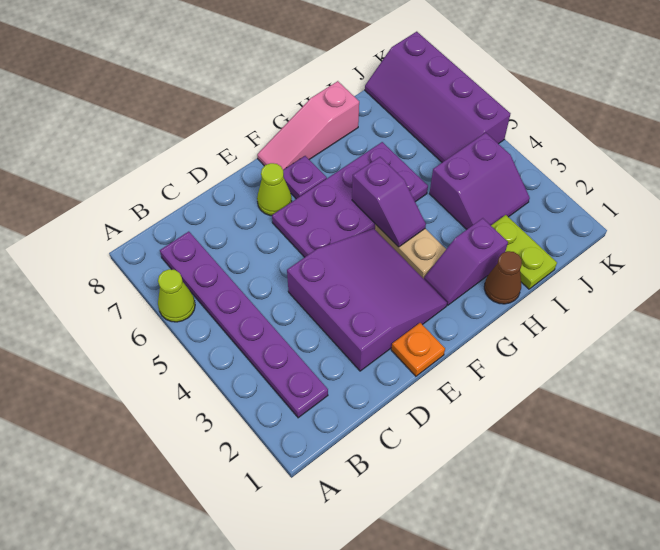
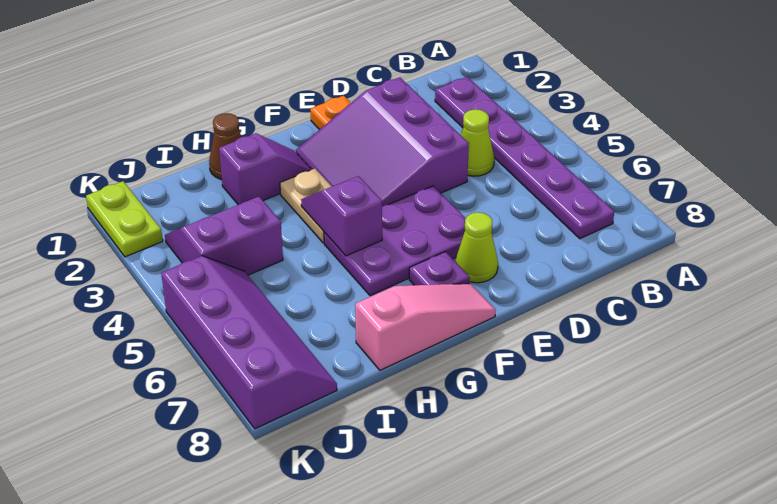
lime 1x1 cone [158,269,195,322] -> lime 1x1 cone moved to [461,109,494,176]
purple 2x4 plate [272,142,428,257] -> purple 2x3 plate [324,186,466,296]
lime 1x2 plate [491,215,557,289] -> lime 1x2 plate moved to [86,181,163,257]

